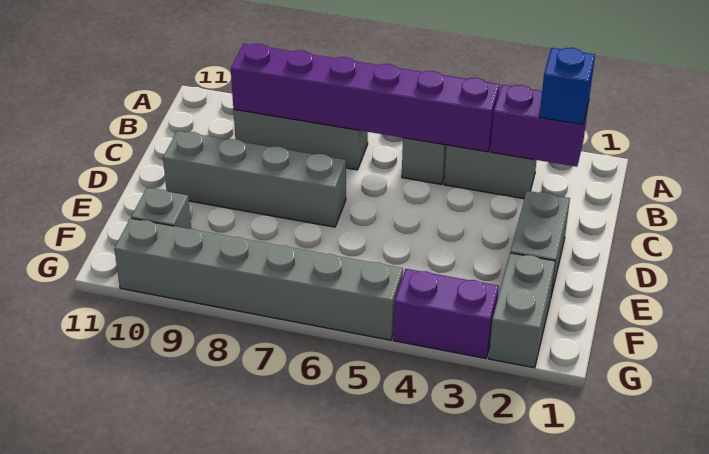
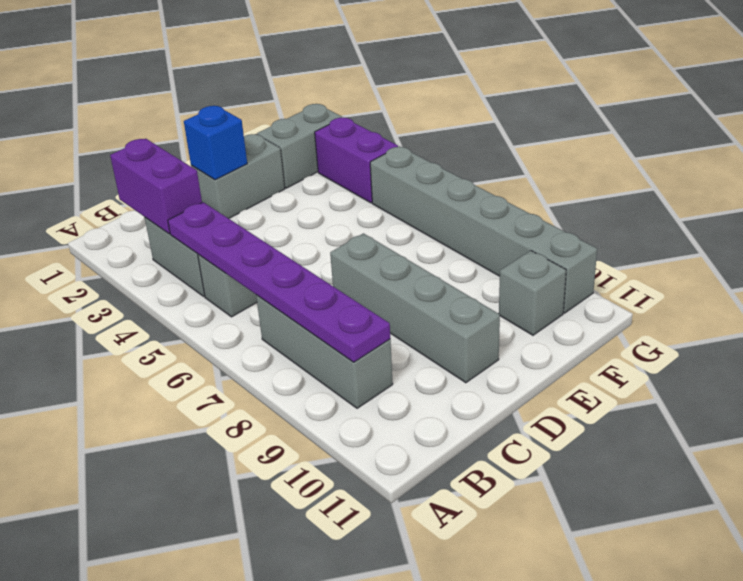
blue 1x1 brick [539,48,595,125] -> blue 1x1 brick moved to [184,106,247,180]
purple 1x6 brick [231,44,500,152] -> purple 1x6 plate [168,202,390,362]

